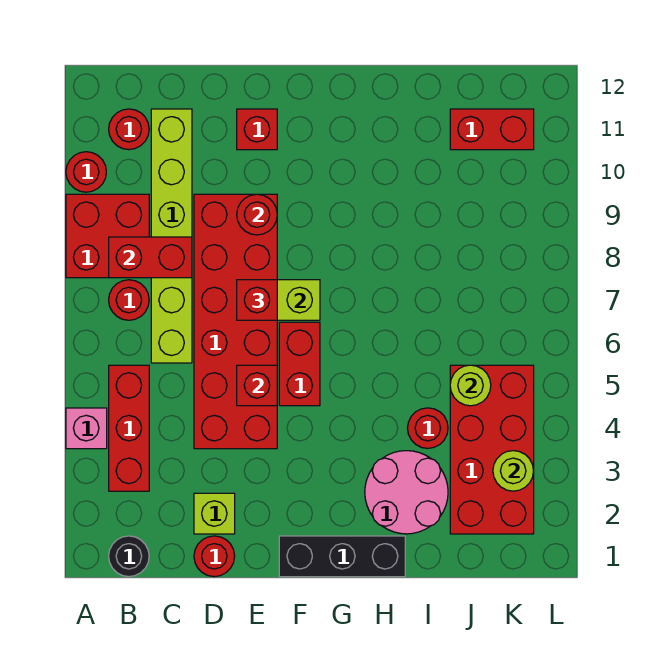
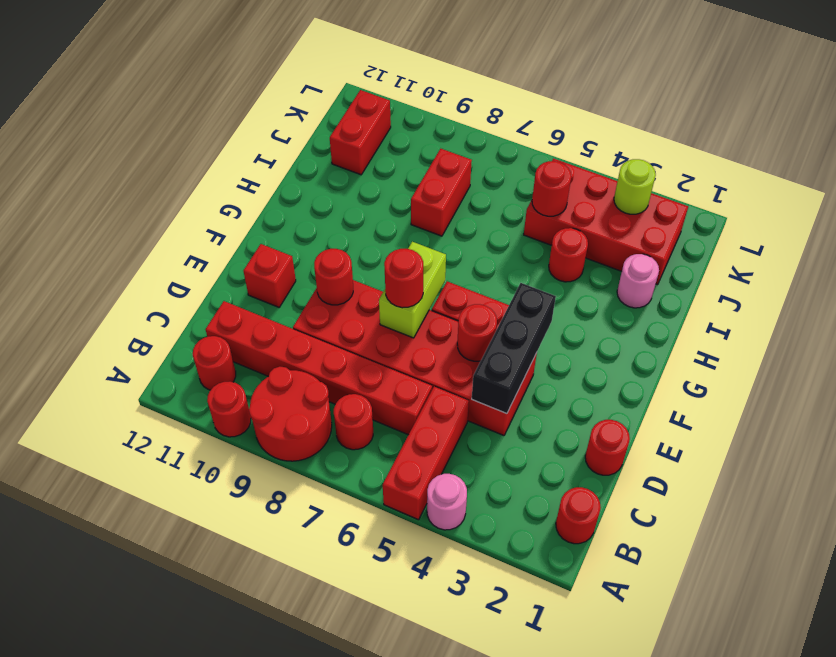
pink 1x1 brick [66,408,107,449] -> pink 1x1 round brick [427,474,467,530]
red 2x2 brick [66,194,149,278] -> red 2x2 round brick [249,367,332,461]
black 1x1 round brick [109,536,149,577] -> red 1x1 round brick [556,487,601,544]
red 1x3 brick [109,365,149,491] -> red 1x3 brick turned to [383,386,469,520]
red 1x2 brick [109,237,192,278] -> red 1x2 brick moved to [411,149,472,236]
lime 1x6 brick [151,109,192,363] -> red 1x6 brick [206,301,432,435]
lime 1x1 brick [194,493,235,534] -> none
red 1x1 brick [237,365,277,406] -> red 1x1 round brick [457,304,497,361]
red 1x1 brick [237,280,277,320] -> red 1x1 round brick [384,249,423,308]
black 1x3 brick [279,536,405,577] -> black 1x3 brick moved to [472,283,556,414]
pink 2x2 round brick [365,451,448,534] -> pink 1x1 round brick [617,254,659,308]
lime 1x1 round brick [450,365,491,406] -> red 1x1 round brick [532,161,571,216]

